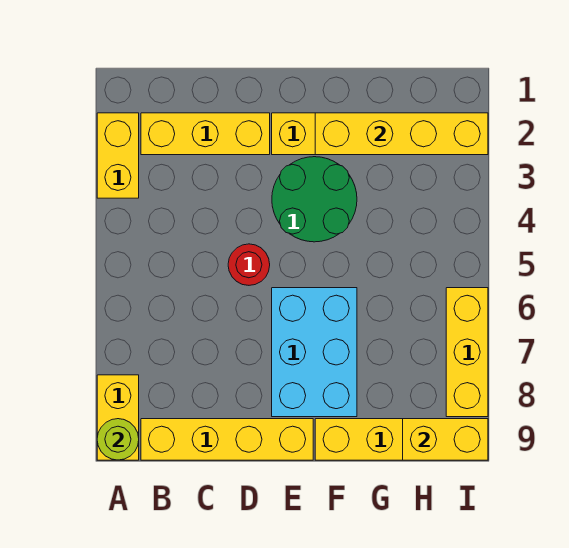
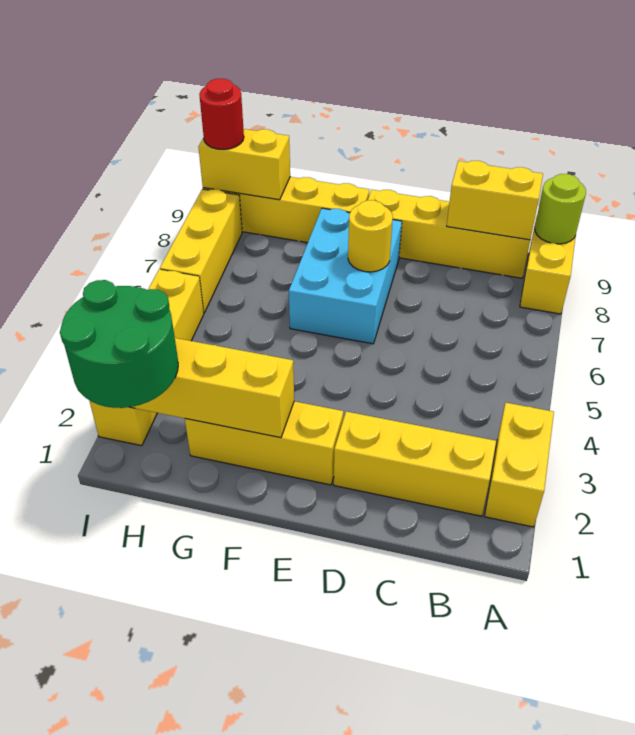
none -> yellow 1x2 brick [447,161,543,240]
red 1x1 round brick [228,244,270,285] -> red 1x1 round brick moved to [199,79,244,149]
green 2x2 round brick [272,157,357,242] -> green 2x2 round brick moved to [60,280,178,408]
none -> yellow 1x1 round brick [348,200,393,272]
none -> yellow 1x4 brick [89,269,204,446]

